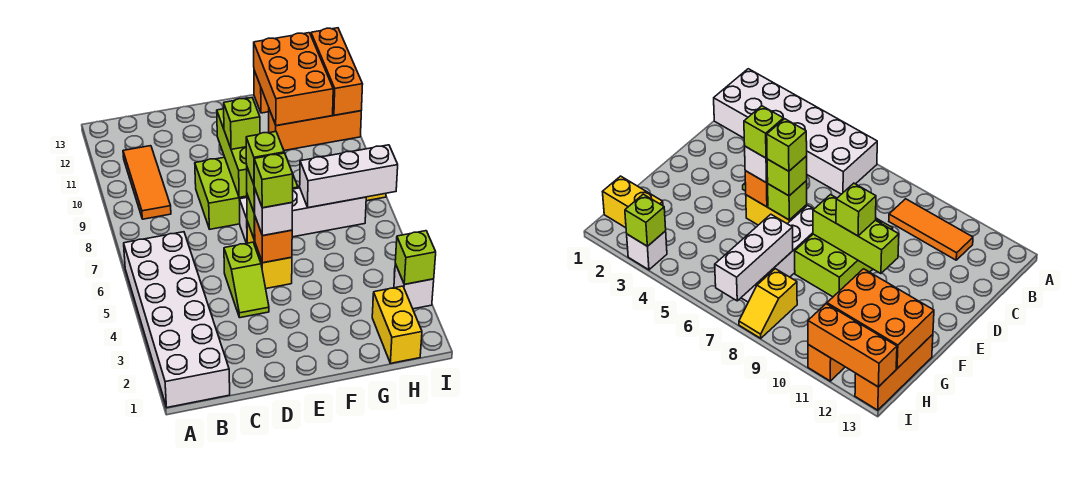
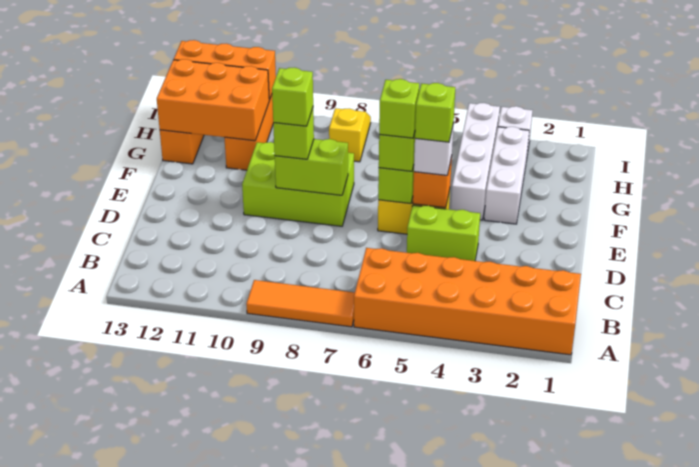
white 2x6 brick [124,232,230,407] -> orange 2x6 brick [354,248,581,355]
orange 1x3 tile [123,146,171,219] -> orange 1x3 tile moved to [246,280,355,327]
lime 1x2 slope [224,242,269,318] -> lime 1x2 brick [407,205,480,261]
lime 2x3 brick [195,157,298,229] -> lime 2x3 brick turned to [242,142,354,226]
white 1x4 brick [239,188,366,243] -> white 1x4 brick moved to [451,103,500,220]
lime 1x3 brick [217,109,247,198] -> lime 1x2 brick [275,139,348,195]
white 1x3 brick [300,145,398,208] -> white 1x3 brick moved to [484,127,529,224]
yellow 1x2 brick [372,286,422,363] -> none
lime 1x1 brick [395,231,436,284] -> lime 1x1 brick moved to [272,68,313,126]

